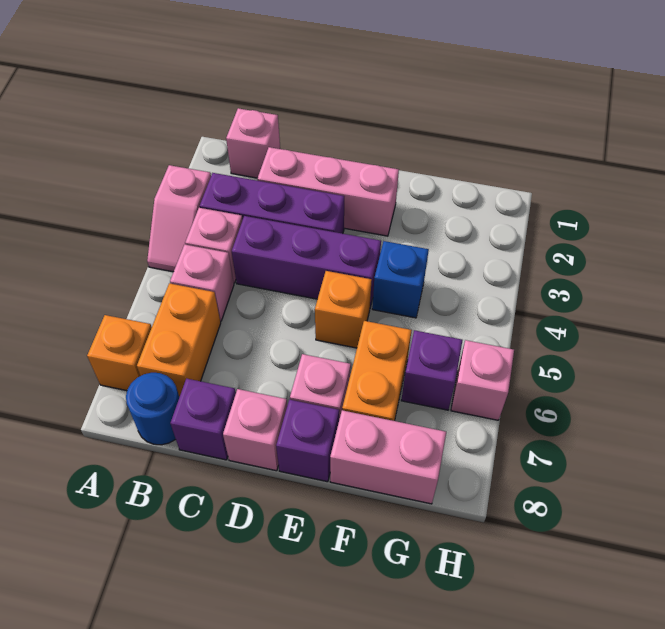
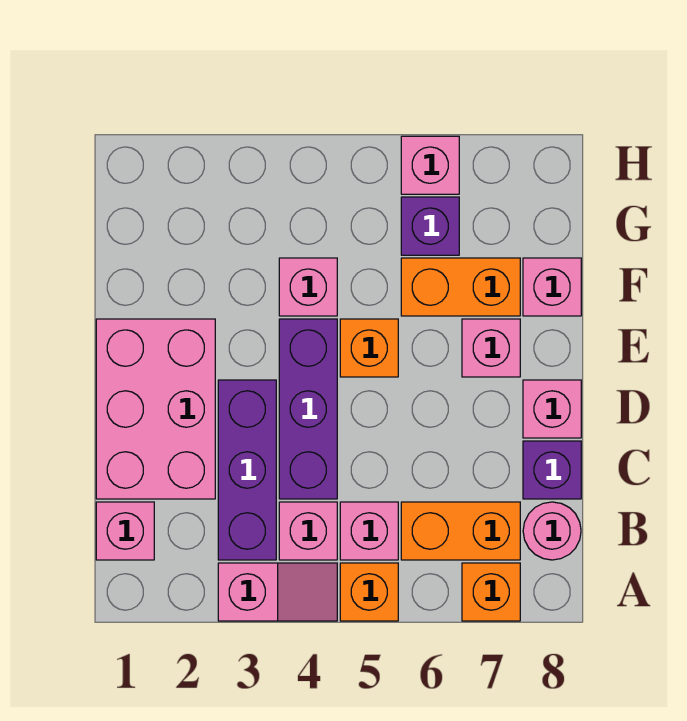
none -> orange 1x1 brick [340,563,398,621]
blue 1x1 round brick [126,373,179,445] -> pink 1x1 round brick [523,502,581,560]
pink 1x3 brick [257,147,399,236] -> pink 2x3 brick [96,319,215,499]
purple 1x1 brick [276,400,339,482] -> none
blue 1x1 brick [372,241,429,318] -> pink 1x1 brick [279,258,337,316]
pink 1x2 brick [330,410,446,504] -> pink 1x1 brick [523,258,581,316]

